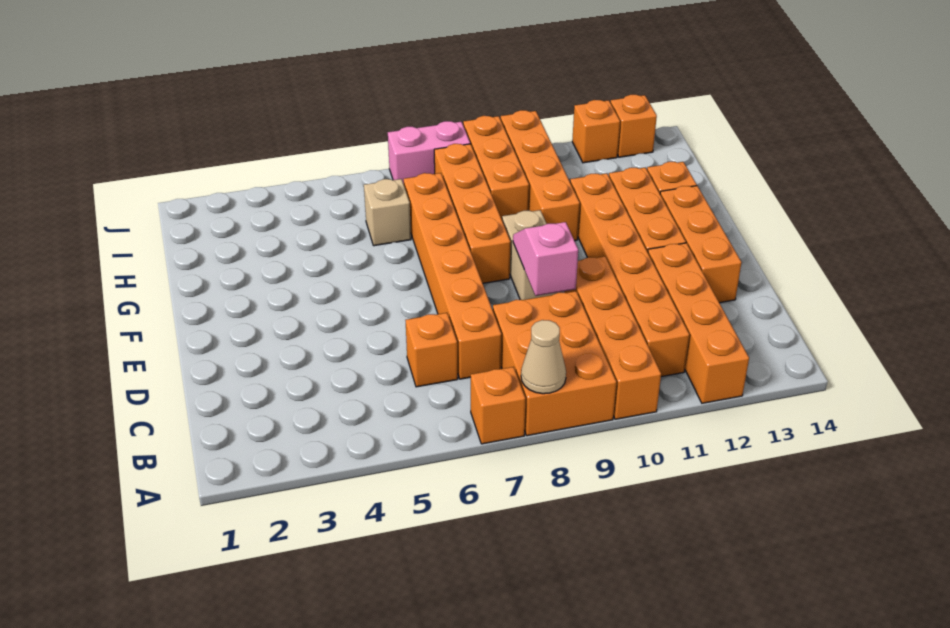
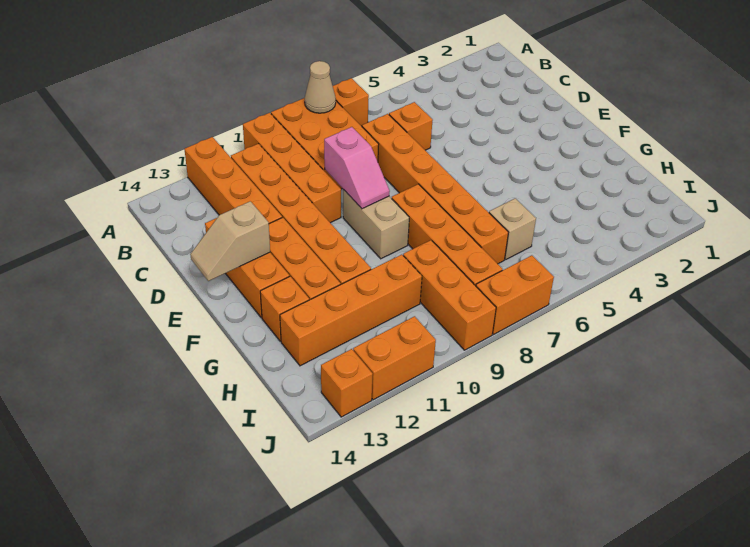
none -> tan 1x2 slope [190,201,270,281]
orange 1x4 brick [501,110,580,241] -> orange 1x4 brick turned to [280,255,422,366]
pink 1x2 brick [388,121,470,184] -> orange 1x2 brick [476,255,554,334]
orange 1x1 brick [572,100,620,163] -> orange 1x2 brick [353,316,436,400]

